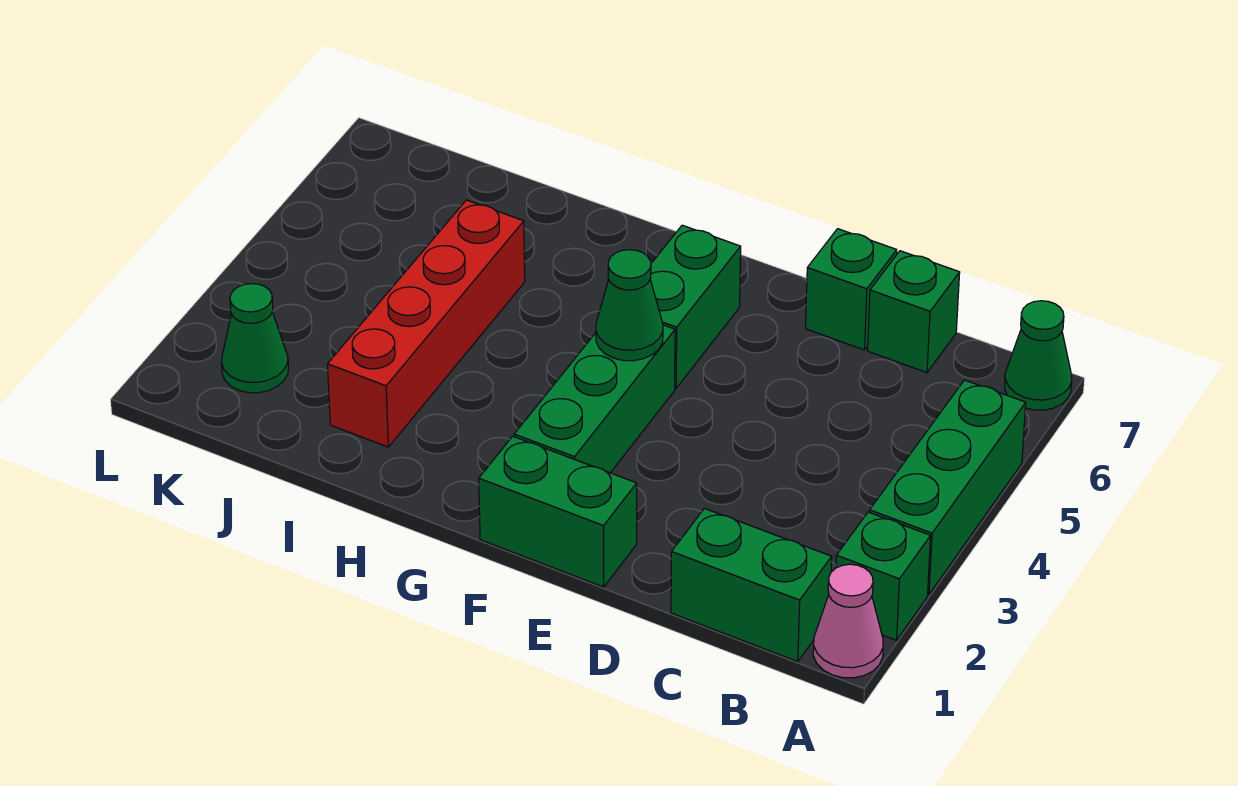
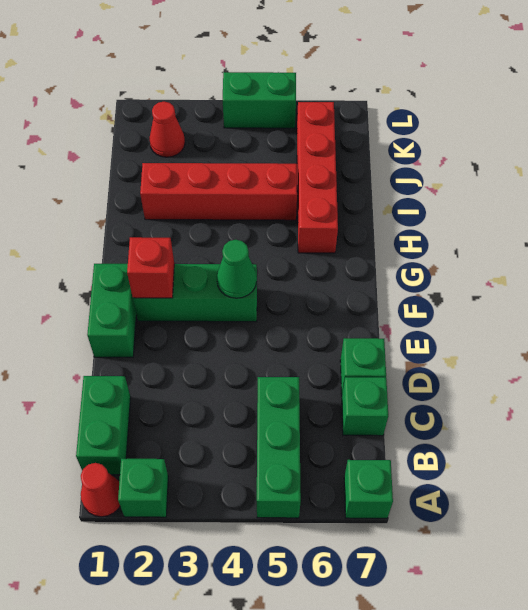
pink 1x1 cone [813,564,883,678] -> red 1x1 cone [81,463,120,517]
green 1x3 brick [869,380,1026,595] -> green 1x3 brick turned to [257,377,301,518]
green 1x1 cone [1005,301,1072,410] -> green 1x1 brick [344,460,393,518]
none -> red 1x1 brick [127,237,174,298]
green 1x2 brick [650,225,741,388] -> green 1x2 brick moved to [223,72,296,128]
none -> red 1x4 brick [297,102,338,253]
green 1x1 cone [222,284,288,393] -> red 1x1 cone [149,102,185,157]

